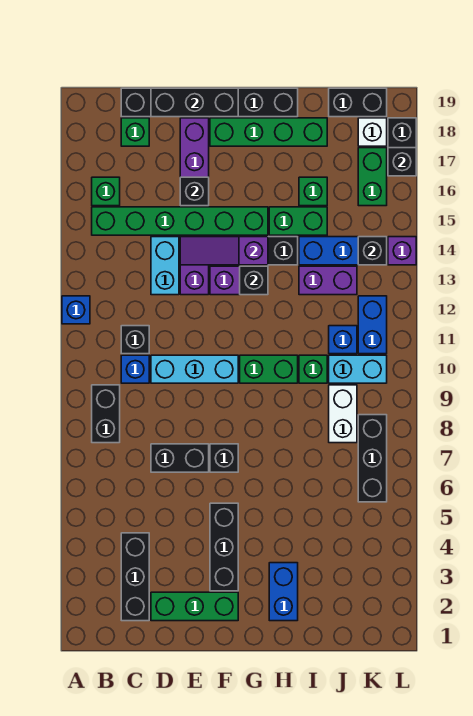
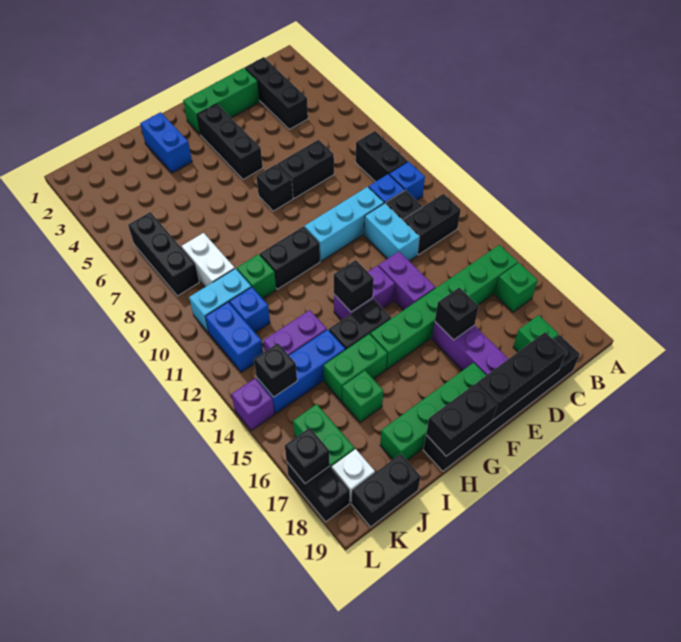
blue 1x1 brick [62,296,90,324] -> blue 1x1 brick moved to [389,162,425,200]
none -> black 1x2 brick [403,194,461,255]
cyan 1x2 brick [151,237,179,295] -> cyan 1x2 brick moved to [364,203,419,261]
purple 1x3 slope [180,237,268,265] -> none
green 1x2 brick [240,355,298,383] -> black 1x2 brick [260,226,320,289]
none -> black 1x2 brick [426,383,497,456]

